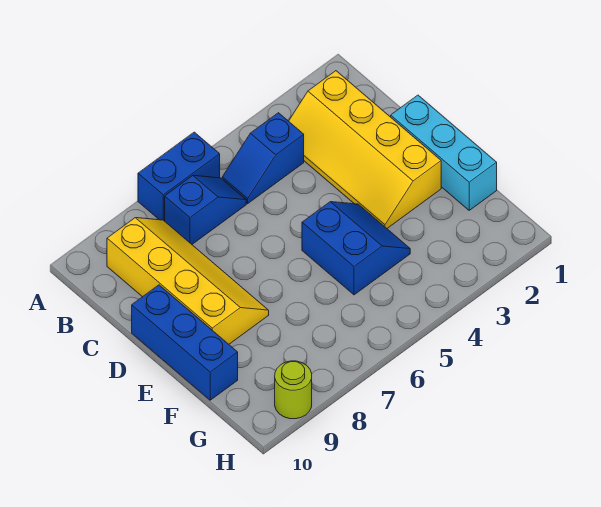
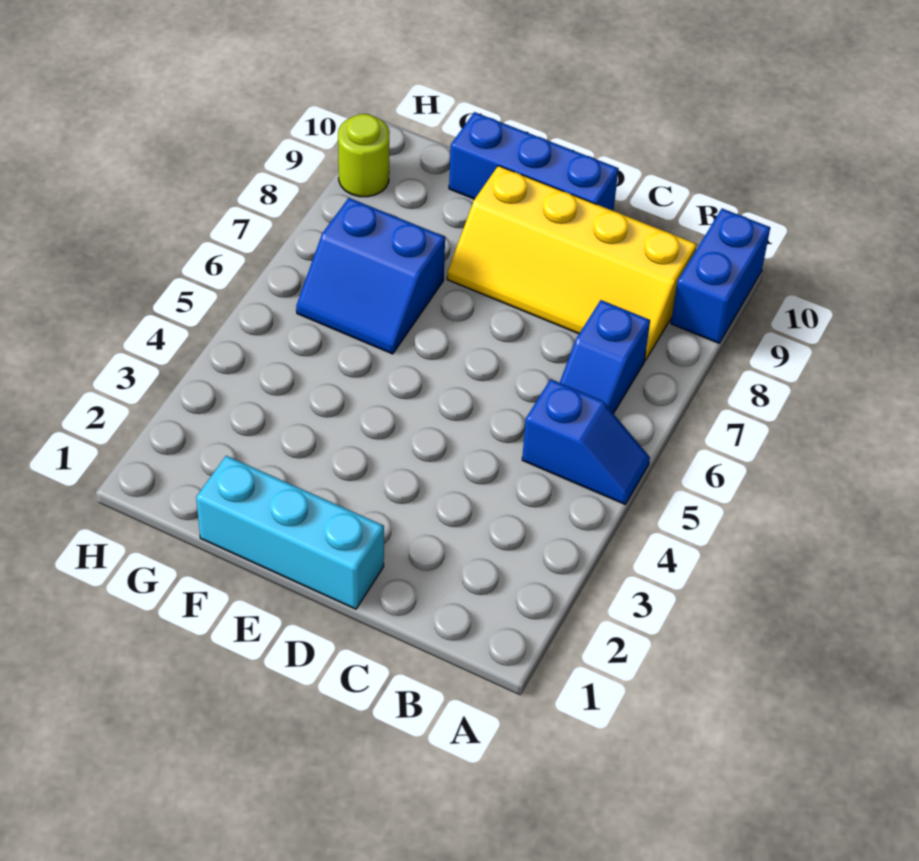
blue 1x2 brick [138,132,220,221] -> blue 1x2 brick moved to [671,209,770,343]
yellow 2x4 slope [289,71,441,228] -> none
blue 1x2 slope [222,113,304,204] -> blue 1x2 slope turned to [522,379,650,504]
blue 2x2 slope [302,202,410,295] -> blue 2x2 slope moved to [296,198,445,354]

